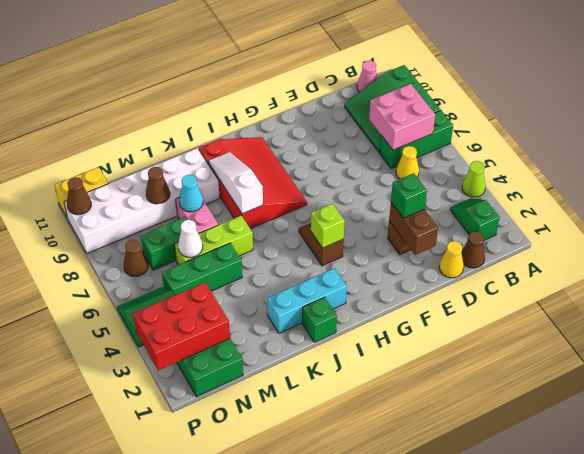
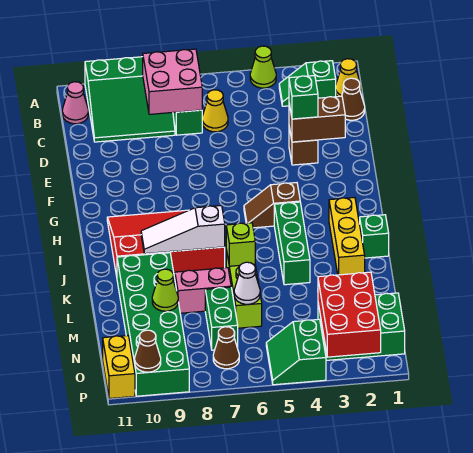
yellow 1x1 cone [439,241,464,278] -> yellow 1x1 cone moved to [336,59,361,97]
lime 1x1 brick [311,204,345,248] -> lime 1x1 brick moved to [226,223,255,266]
cyan 1x3 brick [267,268,347,333] -> yellow 1x3 brick [329,197,365,275]
white 2x6 brick [64,148,220,253] -> green 2x6 brick [117,253,189,396]
green 1x3 brick [162,243,242,295] -> green 1x3 brick moved to [274,202,310,285]
cyan 1x1 cone [179,175,203,212] -> none
brown 1x1 cone [146,167,170,204] -> lime 1x1 cone [152,269,178,311]

